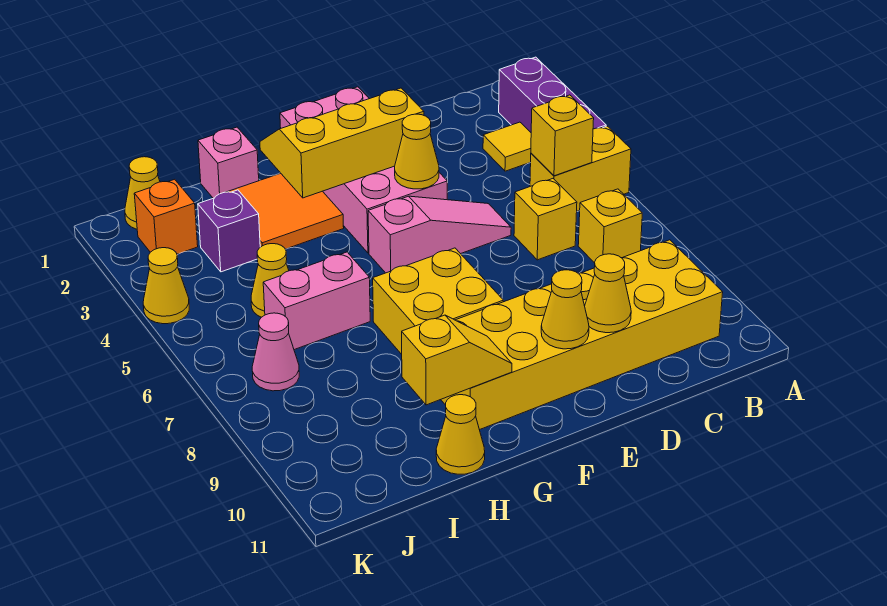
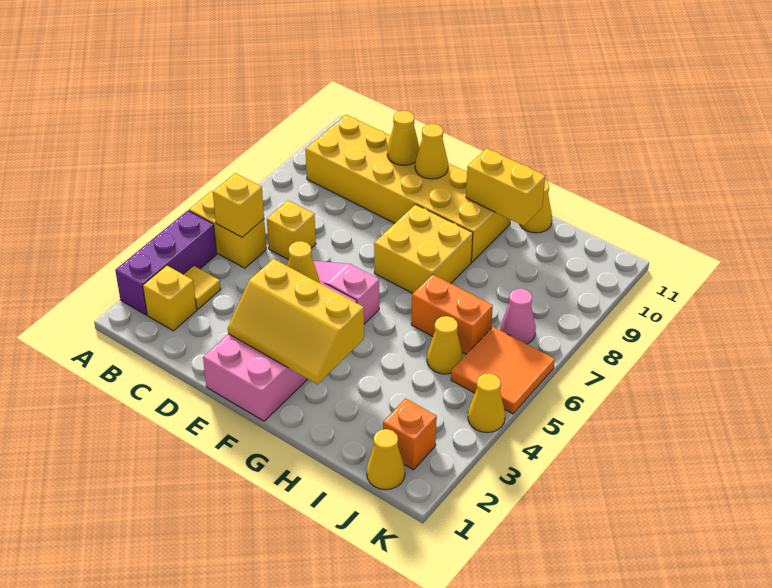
yellow 1x1 brick [578,189,642,263] -> yellow 1x1 brick moved to [143,265,197,331]
orange 2x2 tile [228,173,344,249] -> orange 2x2 tile moved to [451,327,555,414]
yellow 1x2 slope [402,315,512,405] -> yellow 1x2 brick [466,148,545,226]
pink 1x1 brick [198,127,259,198] -> none
pink 1x2 brick [263,252,370,350] -> orange 1x2 brick [411,274,493,354]
purple 1x1 brick [198,190,260,272] -> none

